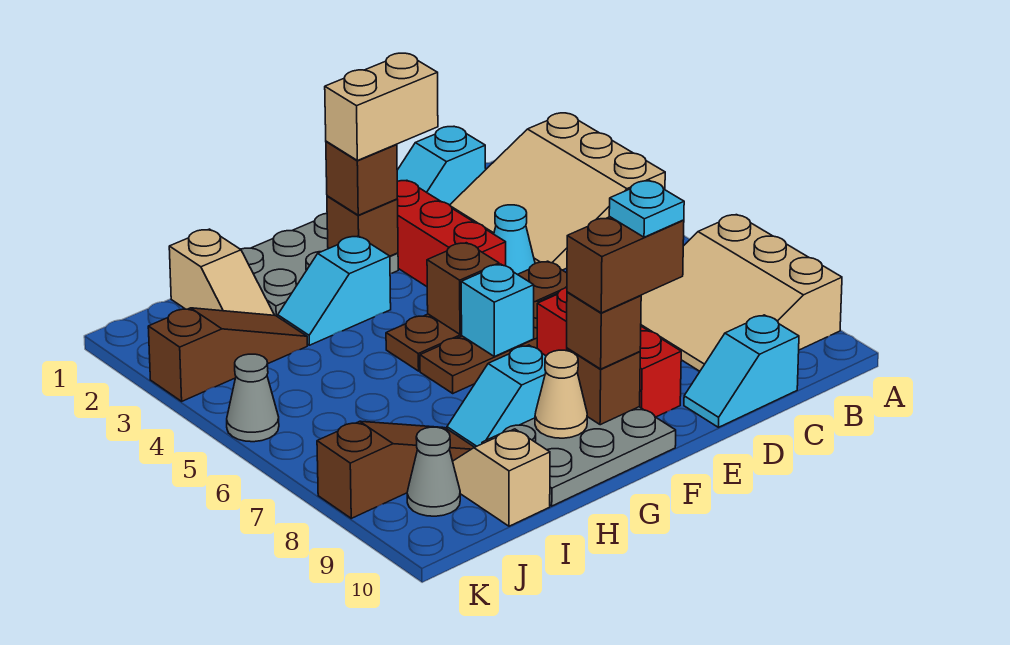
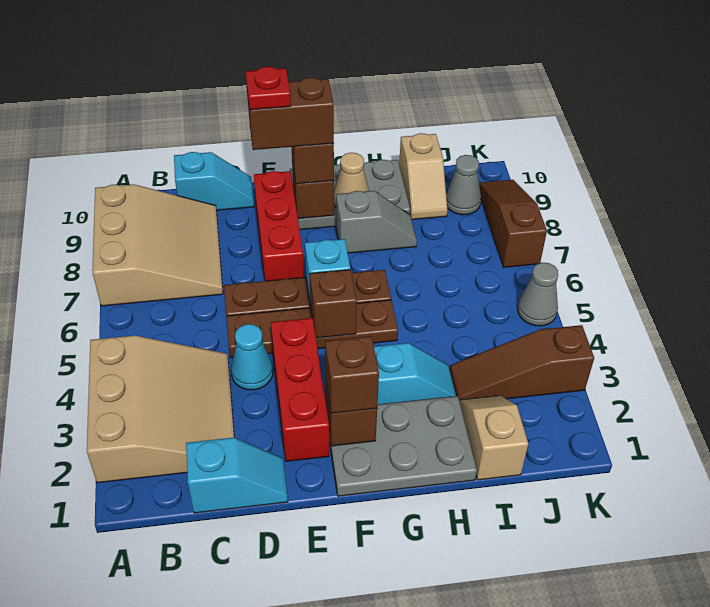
tan 1x2 brick [325,53,438,161] -> none
cyan 1x1 plate [609,181,684,237] -> red 1x1 plate [245,67,291,110]
cyan 1x2 slope [447,345,546,447] -> grey 1x2 slope [336,191,417,253]
brown 1x3 slope [317,421,474,518] -> brown 1x3 slope turned to [479,180,547,267]

